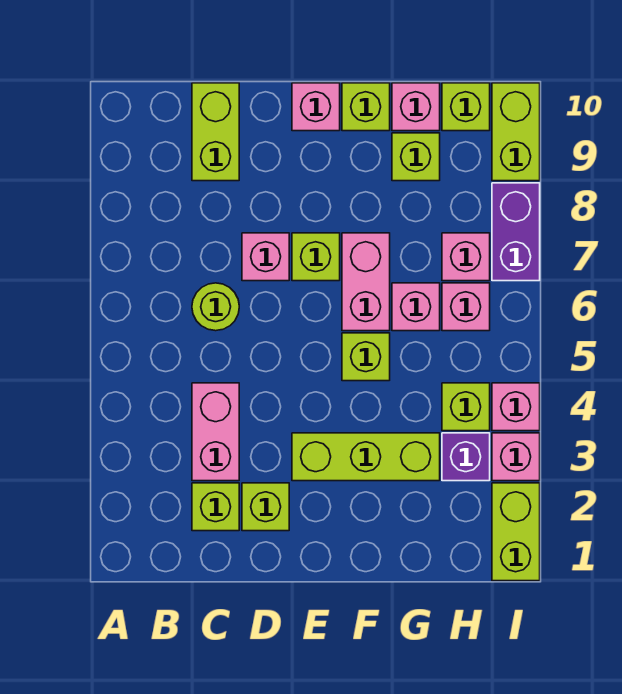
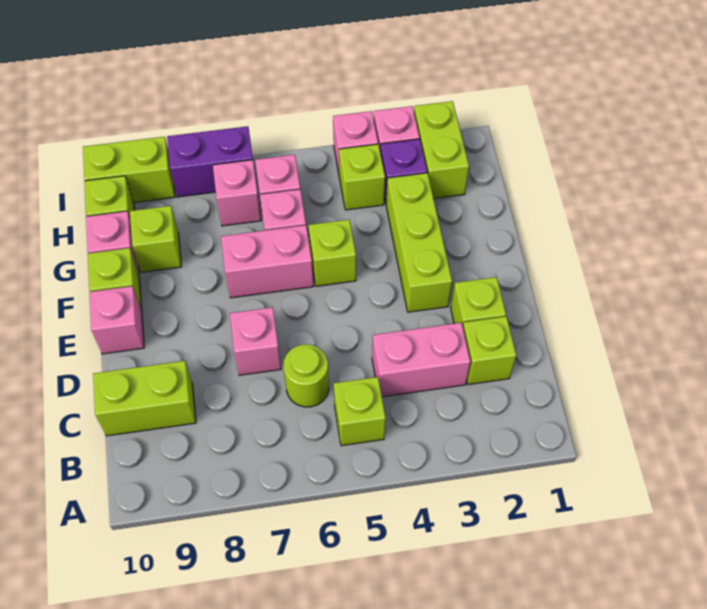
lime 1x1 brick [292,233,340,281] -> lime 1x1 brick moved to [334,377,386,446]
lime 1x2 brick [492,483,540,581] -> lime 1x2 brick turned to [414,101,469,199]

